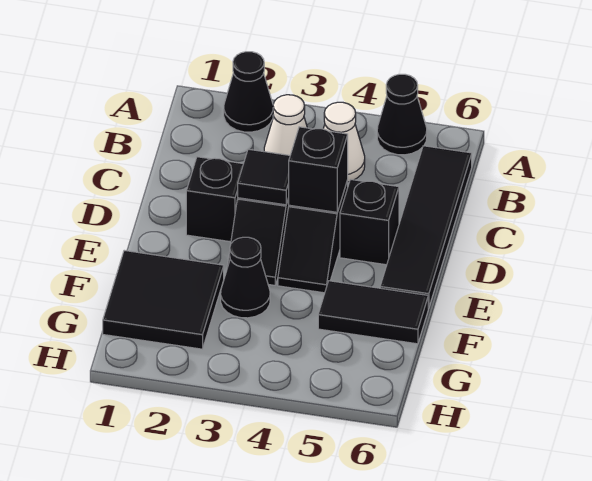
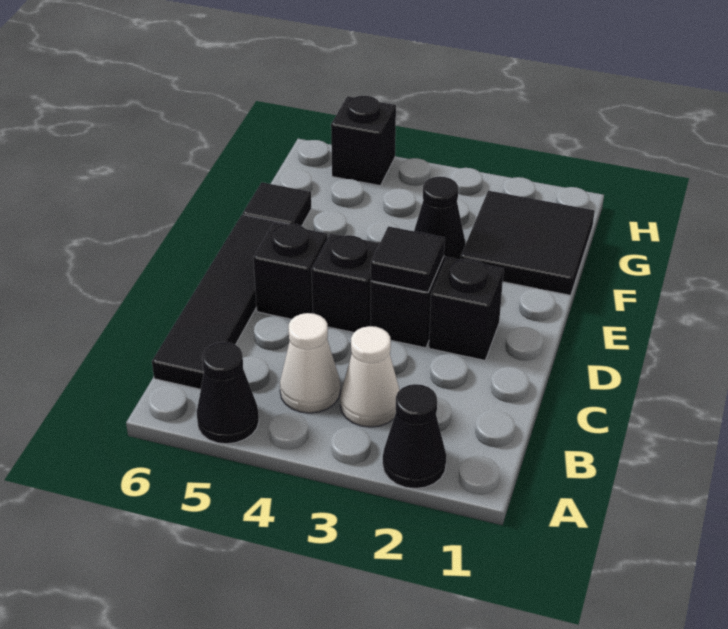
black 1x1 brick [288,127,348,212] -> black 1x1 brick moved to [331,96,396,186]
black 1x2 tile [318,281,428,344] -> black 1x1 tile [243,182,311,226]

